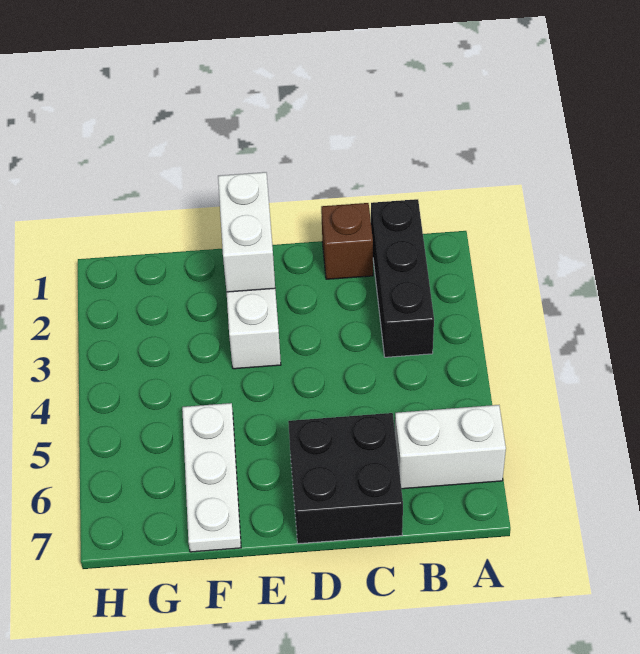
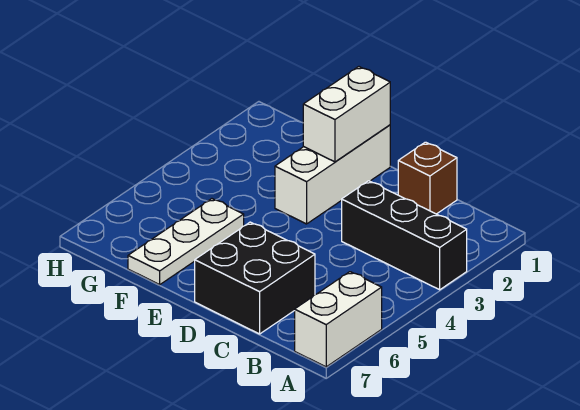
white 1x2 brick [395,405,506,489] -> white 1x2 brick turned to [295,272,382,367]
black 1x3 brick [371,199,434,357] -> black 1x3 brick turned to [342,181,467,290]

